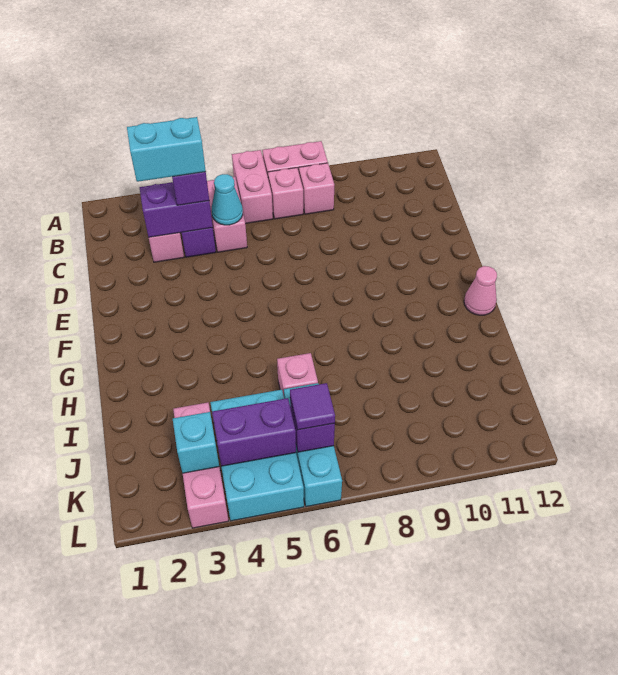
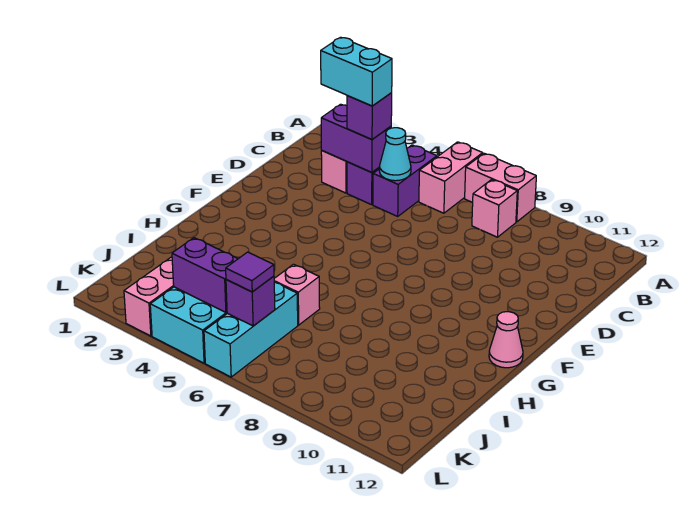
pink 1x2 brick [207,177,247,252] -> purple 1x2 brick [373,145,437,216]
pink 1x1 brick [268,168,303,219] -> none
cyan 1x1 brick [173,412,219,473] -> none

